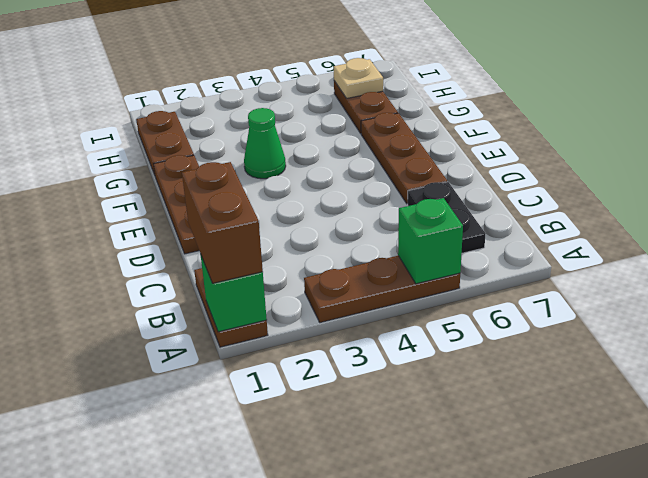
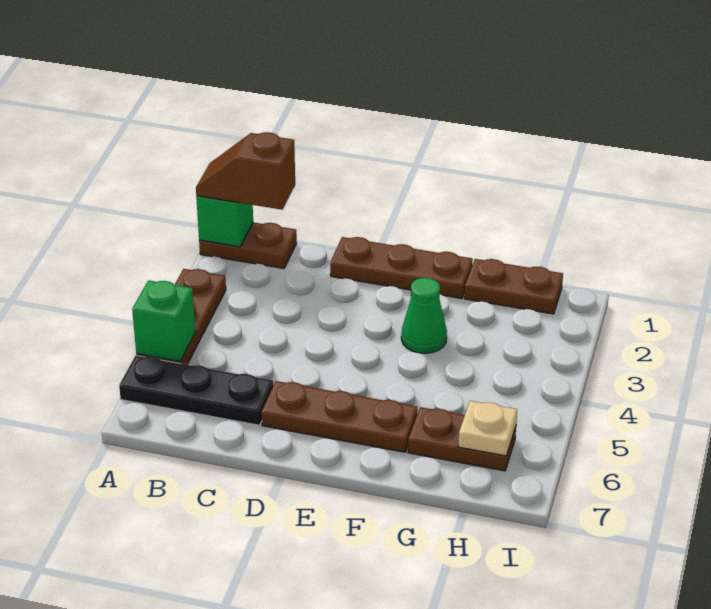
brown 1x2 brick [182,162,263,283] -> brown 1x2 slope [196,132,295,210]
black 1x2 plate [408,182,486,253] -> black 1x3 plate [119,356,273,425]

